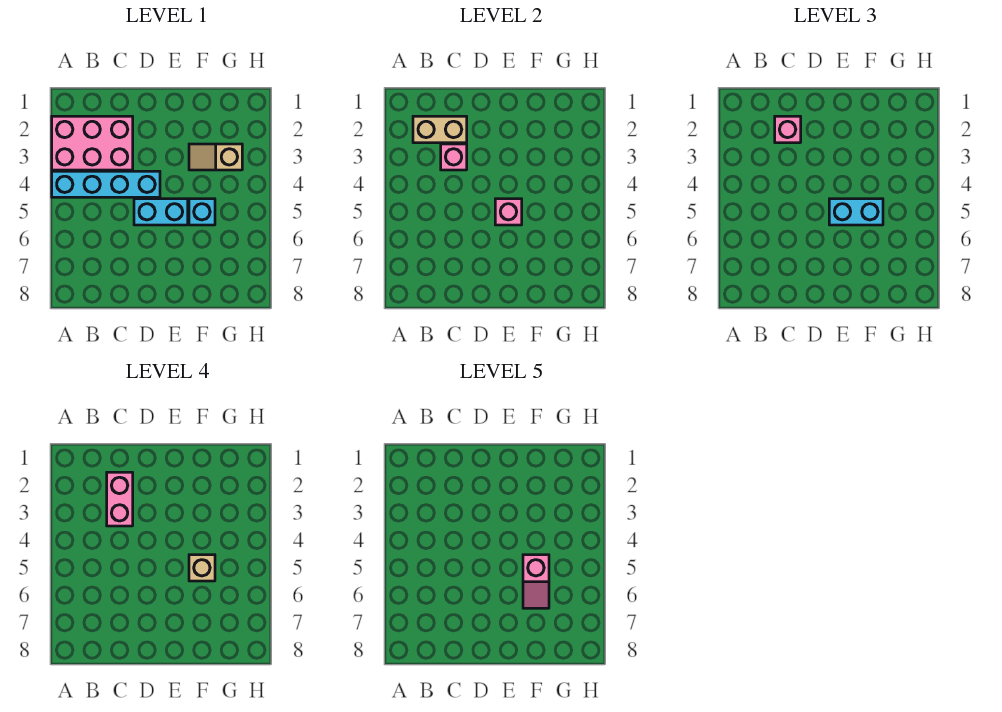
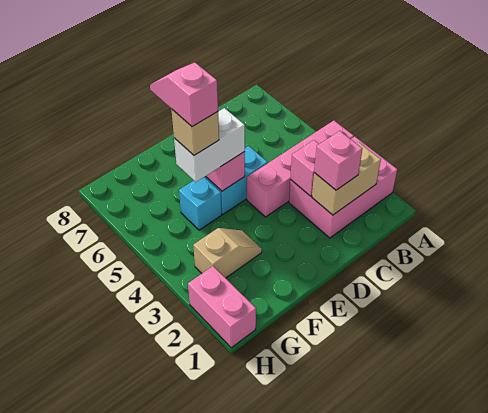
cyan 1x4 brick [52,171,160,197] -> pink 1x4 brick [247,121,354,217]
pink 1x2 brick [107,472,133,526] -> pink 1x2 brick moved to [188,266,256,348]
cyan 1x2 brick [829,199,883,225] -> white 1x2 brick [174,108,245,182]

